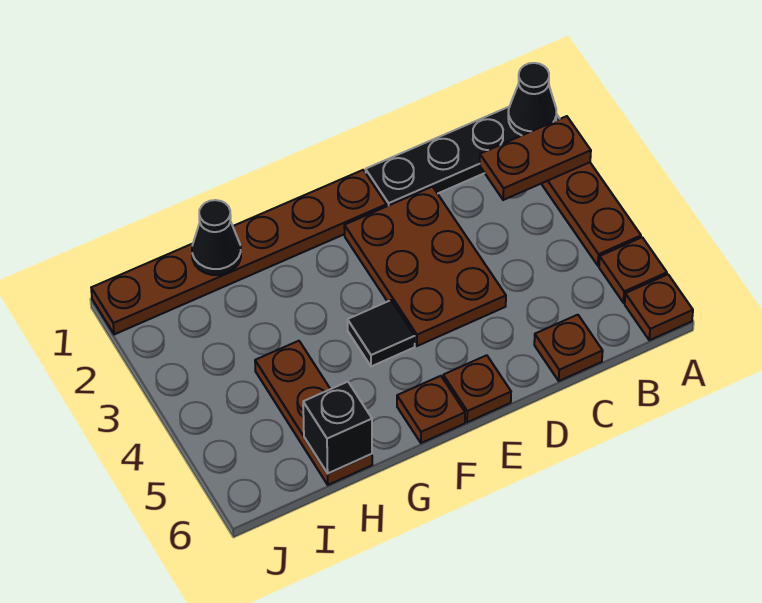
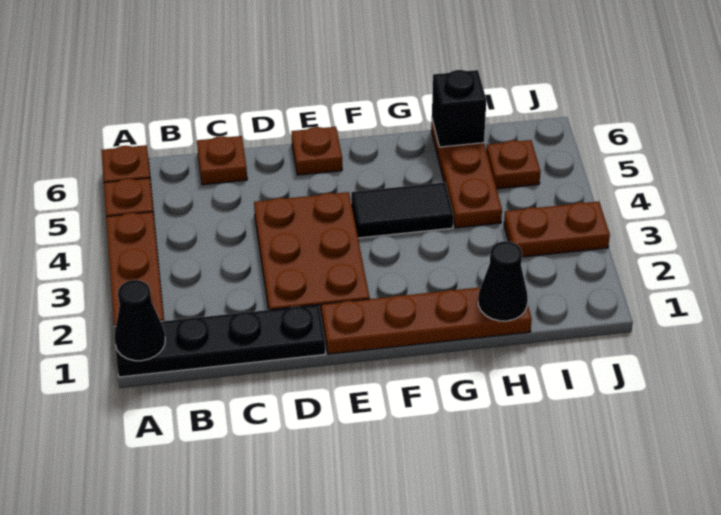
brown 1x2 plate [480,116,591,200] -> brown 1x2 plate moved to [504,201,610,257]
brown 1x6 plate [91,170,386,335] -> brown 1x4 plate [321,287,532,354]
black 1x1 tile [348,300,415,366] -> black 1x2 tile [351,182,453,238]
brown 1x1 plate [397,376,465,443] -> brown 1x1 plate moved to [486,140,541,189]

